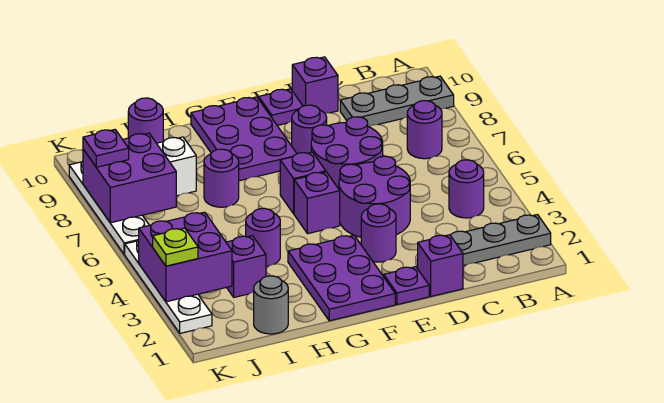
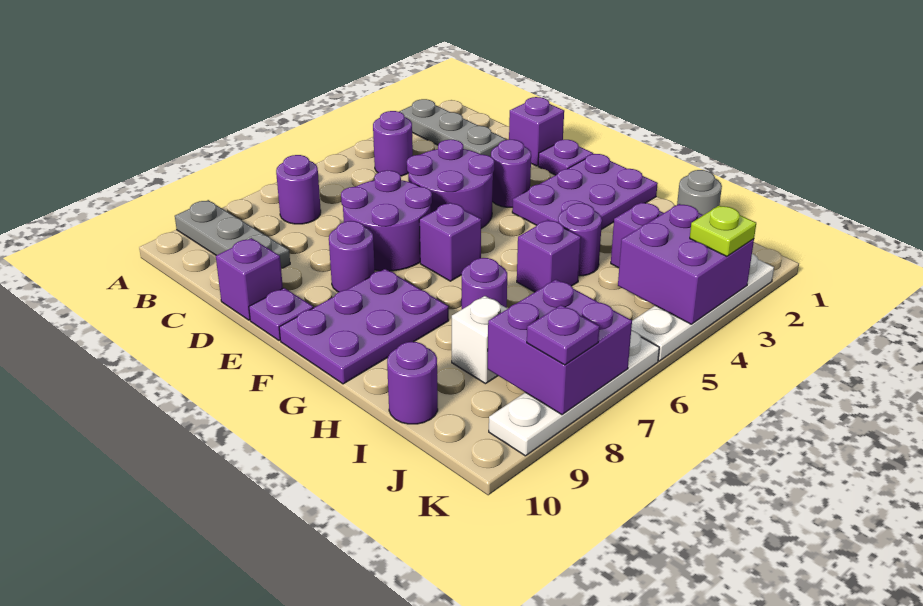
purple 1x1 brick [294,172,340,234] -> purple 1x1 brick moved to [517,220,581,292]

